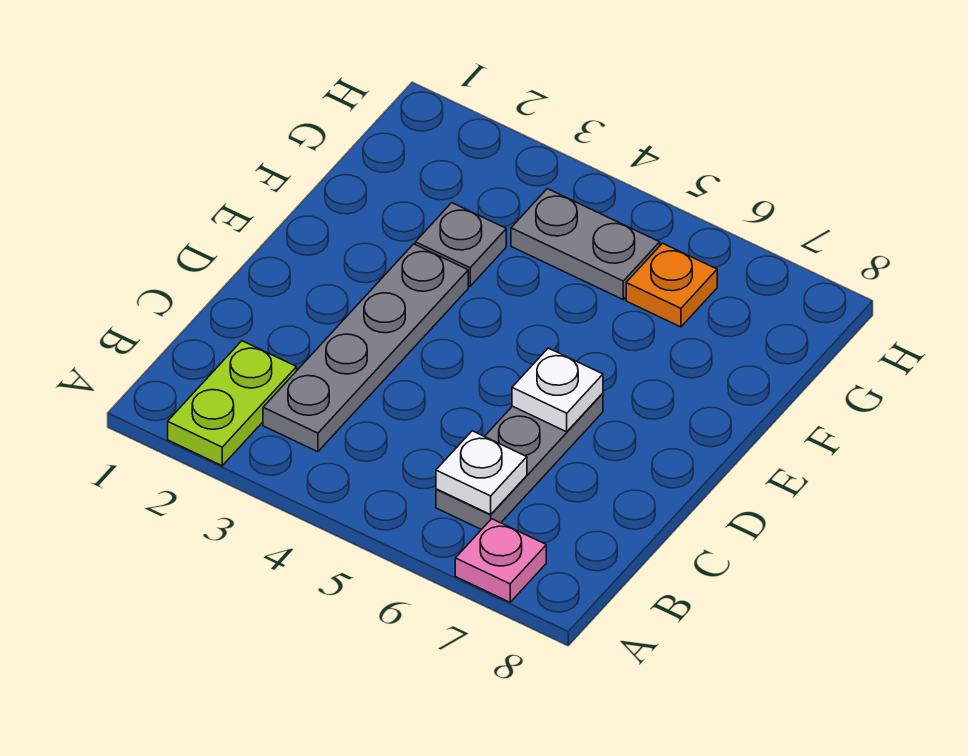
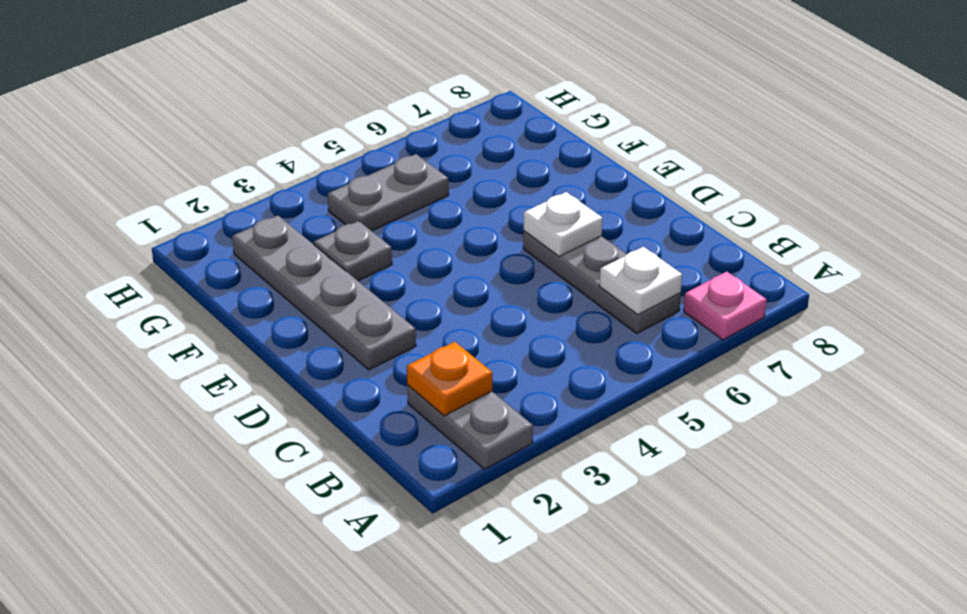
lime 1x2 plate [168,341,297,466] -> grey 1x2 plate [407,385,533,469]
grey 1x4 plate [263,244,468,452] -> grey 1x4 plate moved to [232,216,416,370]
orange 1x1 plate [626,243,717,327] -> orange 1x1 plate moved to [407,342,492,416]

